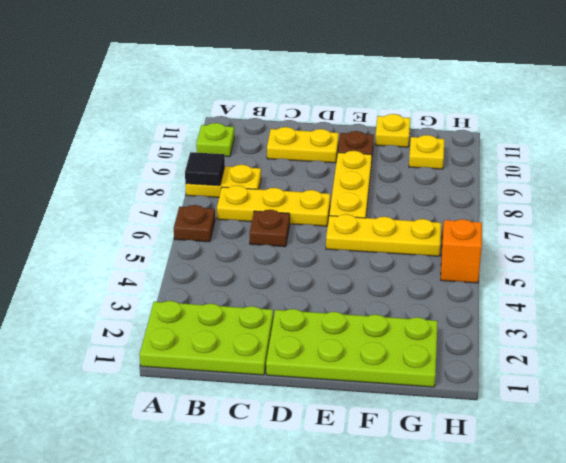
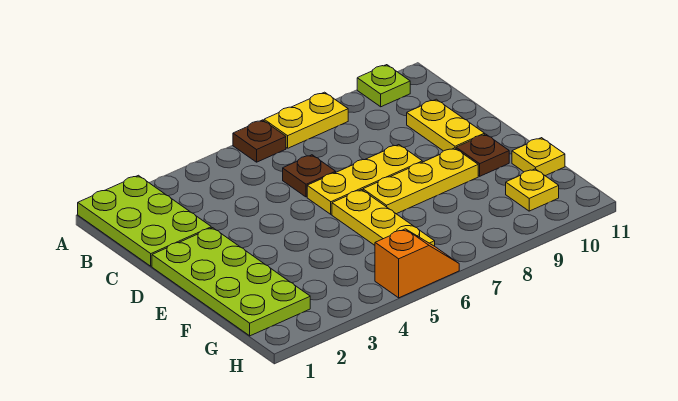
yellow 1x2 plate [185,165,261,198] -> yellow 1x2 plate turned to [264,92,348,148]
black 1x1 tile [185,152,225,186] -> none
yellow 1x3 plate [217,186,330,226] -> yellow 1x3 plate turned to [307,145,422,214]

